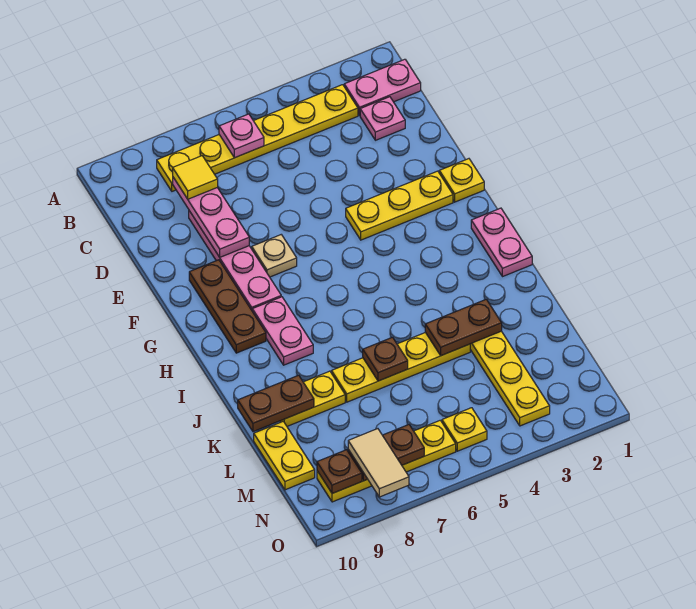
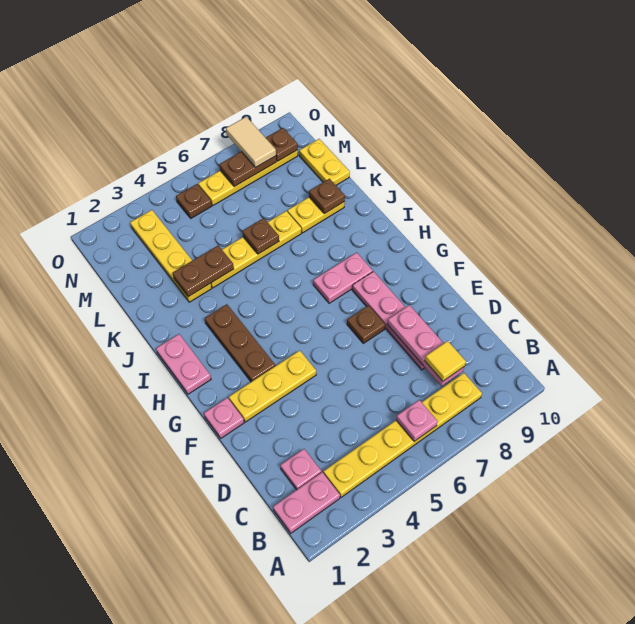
yellow 1x1 plate [439,159,484,202] -> pink 1x1 plate [204,398,244,438]
tan 1x1 plate [252,235,297,277] -> brown 1x1 plate [347,305,385,343]
brown 1x3 plate [189,260,266,353] -> brown 1x3 plate moved to [205,304,275,382]
pink 1x2 plate [252,297,313,365] -> pink 1x2 plate turned to [313,252,373,303]
brown 1x2 plate [238,375,314,432] -> brown 1x1 plate [309,179,345,214]
yellow 1x1 plate [442,408,487,451] -> brown 1x1 plate [176,184,212,218]

